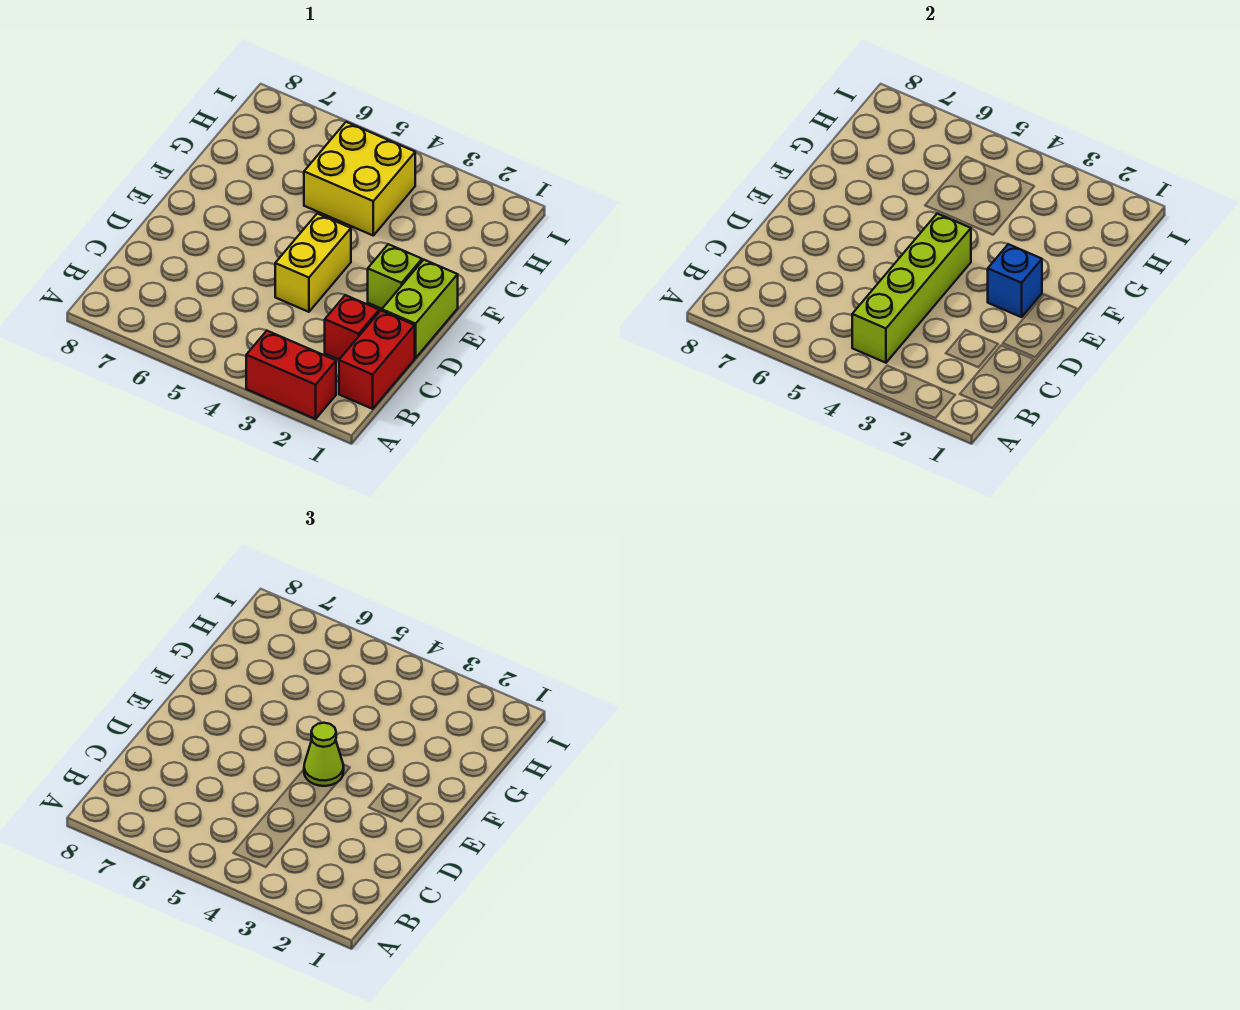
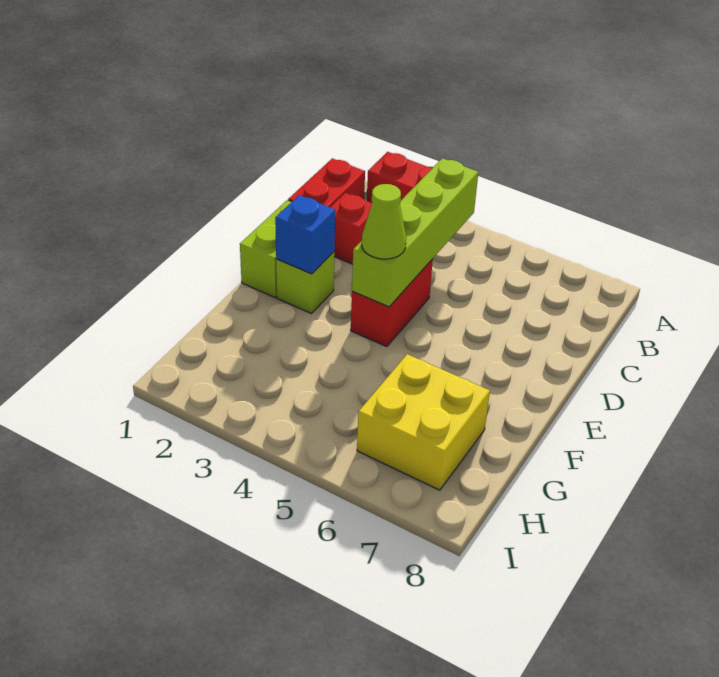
yellow 1x2 brick [275,214,351,312] -> red 1x2 brick [351,259,433,347]
yellow 2x2 brick [304,122,415,235] -> yellow 2x2 brick moved to [357,354,490,490]

